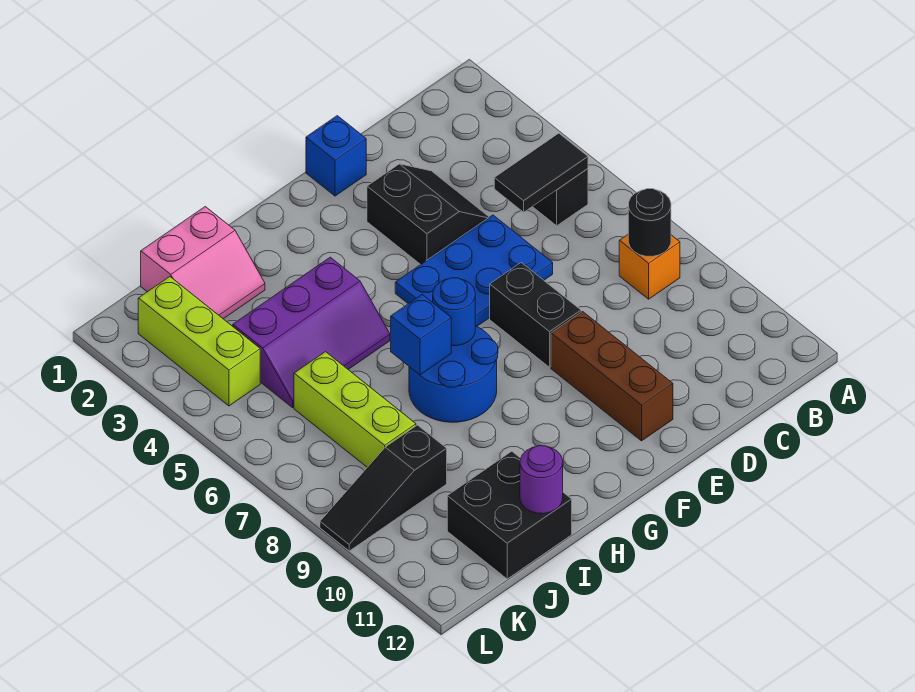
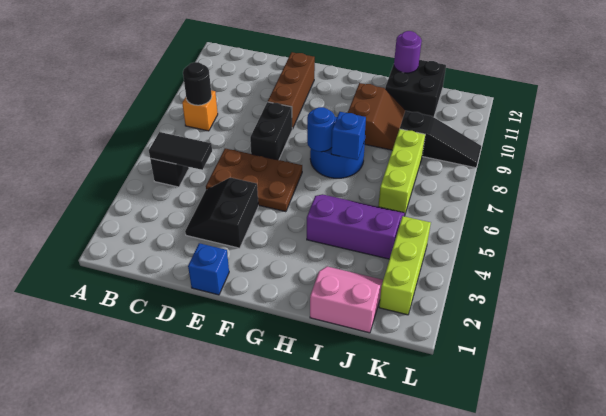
blue 2x3 plate [395,215,553,326] -> brown 2x3 plate [206,148,302,212]
none -> brown 2x2 slope [348,83,406,150]

